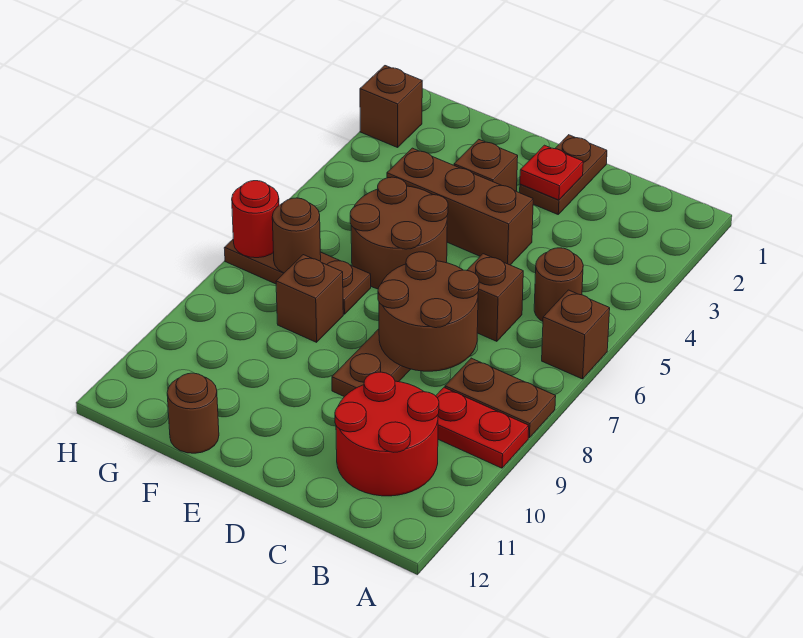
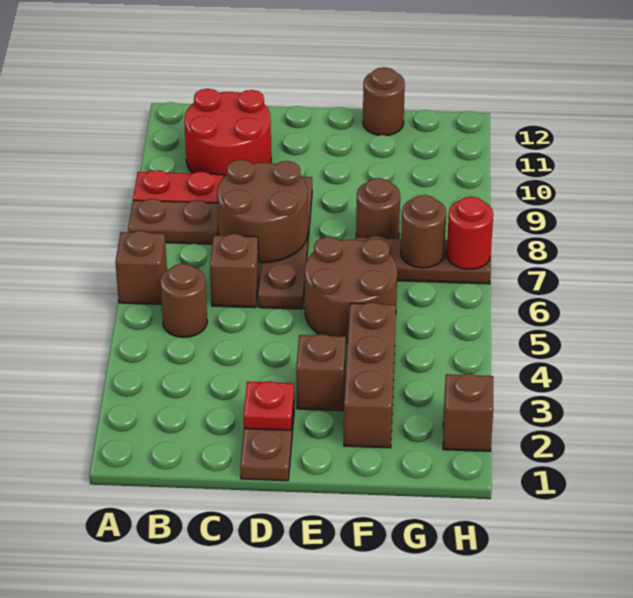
brown 1x3 brick [387,148,533,265] -> brown 1x3 brick turned to [344,302,396,448]
brown 1x1 brick [276,255,343,342] -> brown 1x1 round brick [356,178,400,238]

